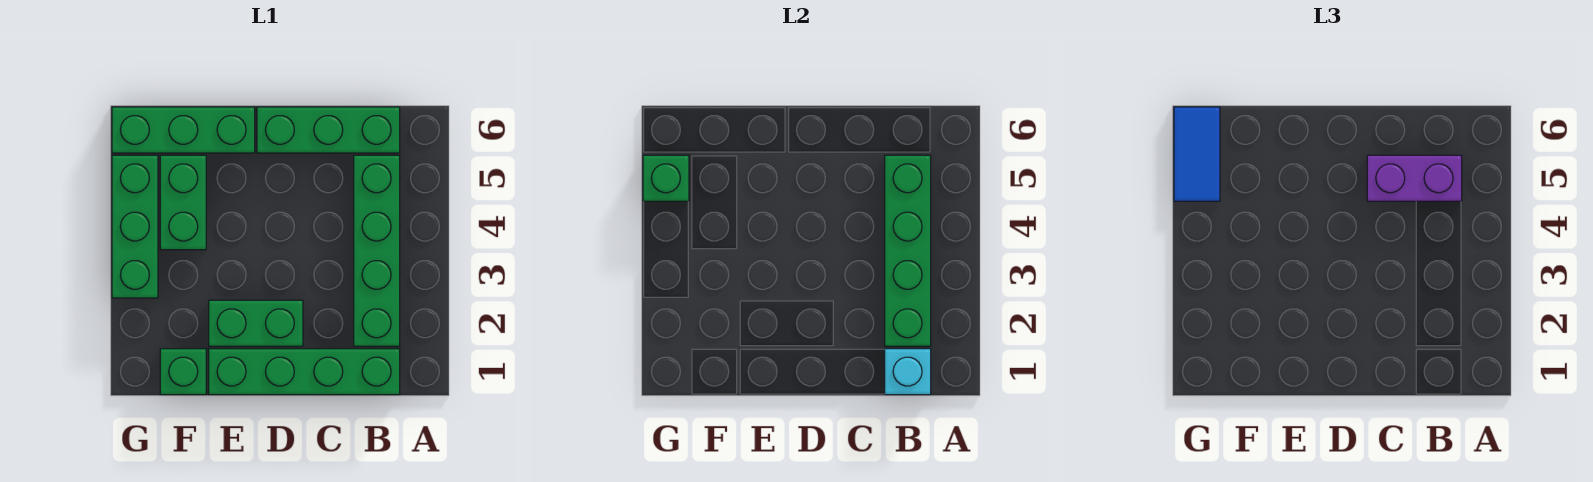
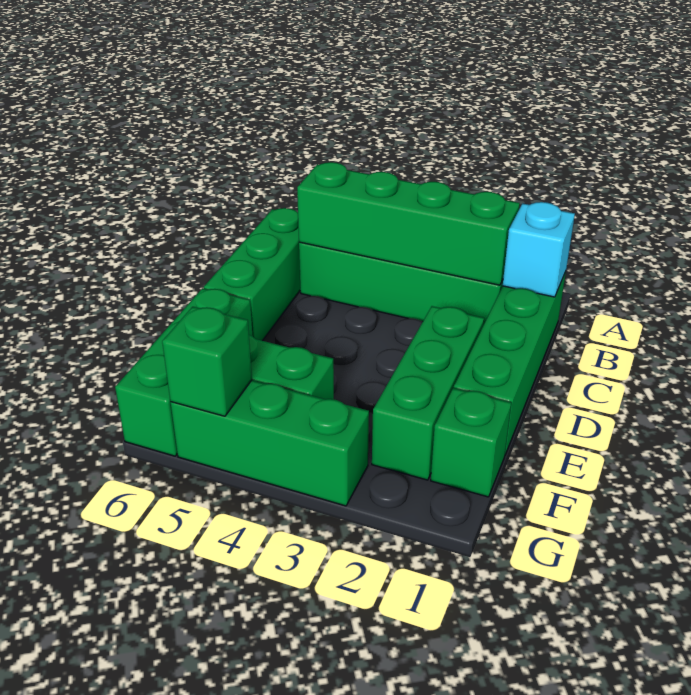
purple 1x2 brick [1367,155,1462,201] -> none
green 1x2 brick [209,300,303,346] -> green 1x3 brick [372,306,484,480]
blue 1x2 tile [1174,107,1220,201] -> none

